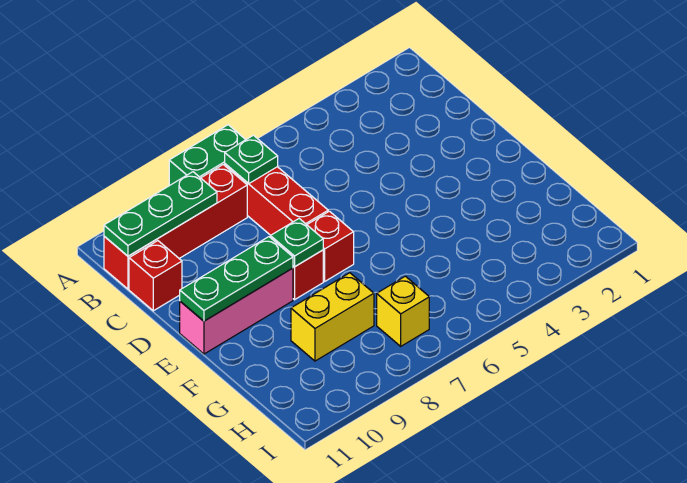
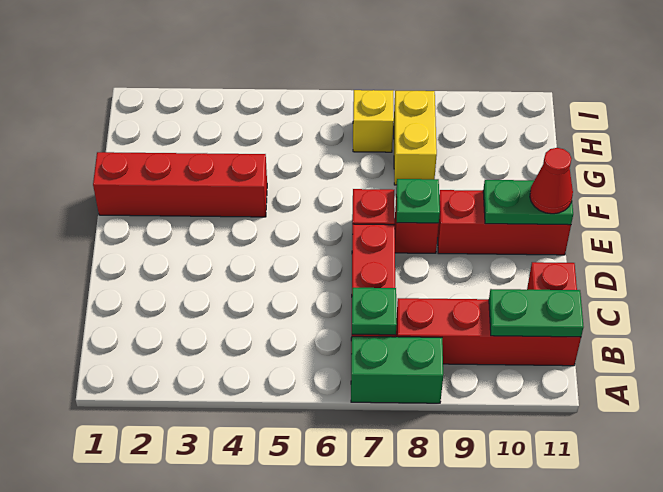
green 1x3 plate [104,172,217,256] -> green 1x2 plate [489,289,584,337]
pink 1x3 brick [180,268,293,354] -> red 1x3 brick [438,190,571,255]
green 1x3 plate [180,237,293,321] -> green 1x2 plate [483,180,573,225]
none -> red 1x1 cone [530,148,573,214]
none -> red 1x4 brick [93,152,267,217]
yellow 1x2 brick [291,273,374,361] -> yellow 1x2 brick turned to [394,91,437,185]

